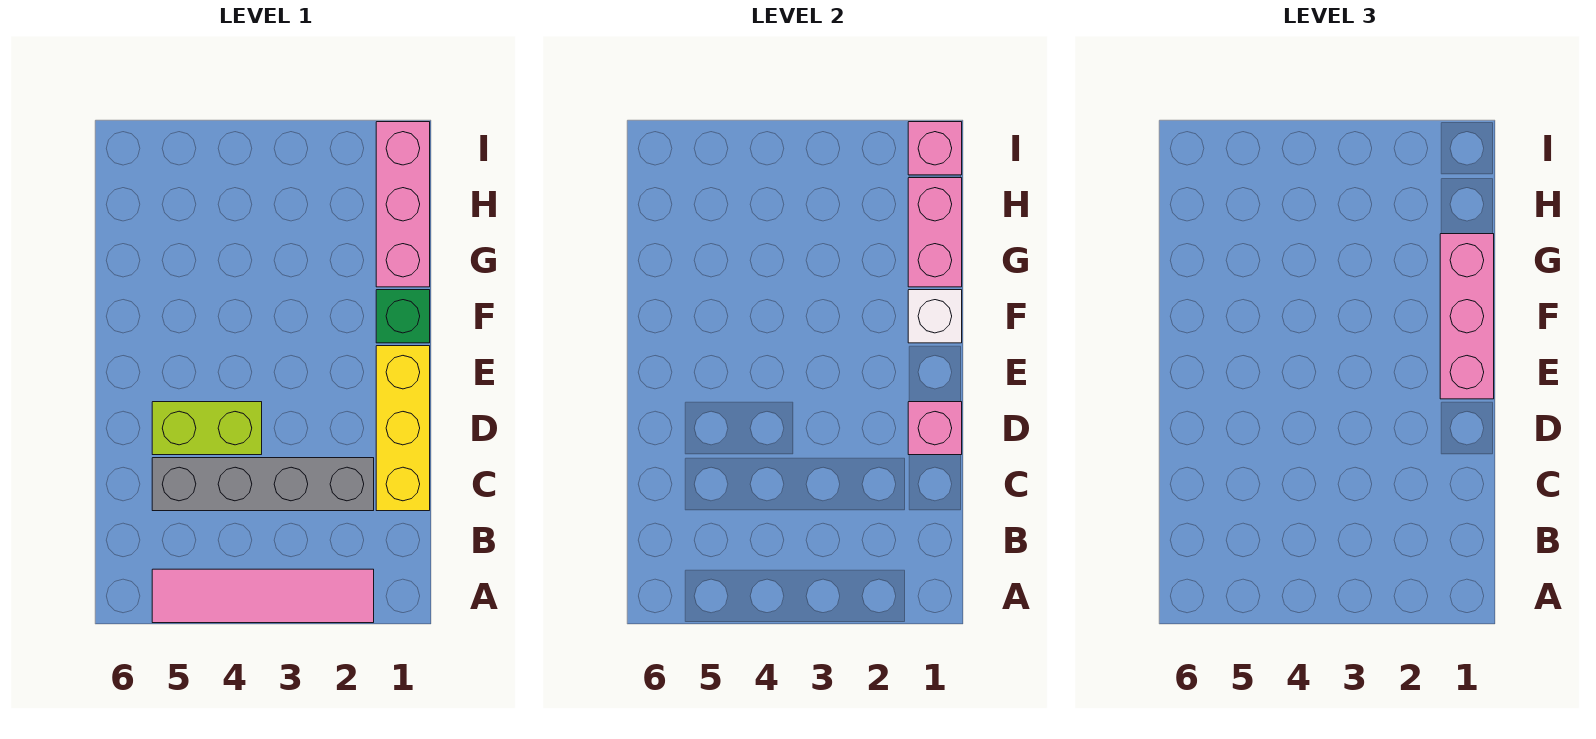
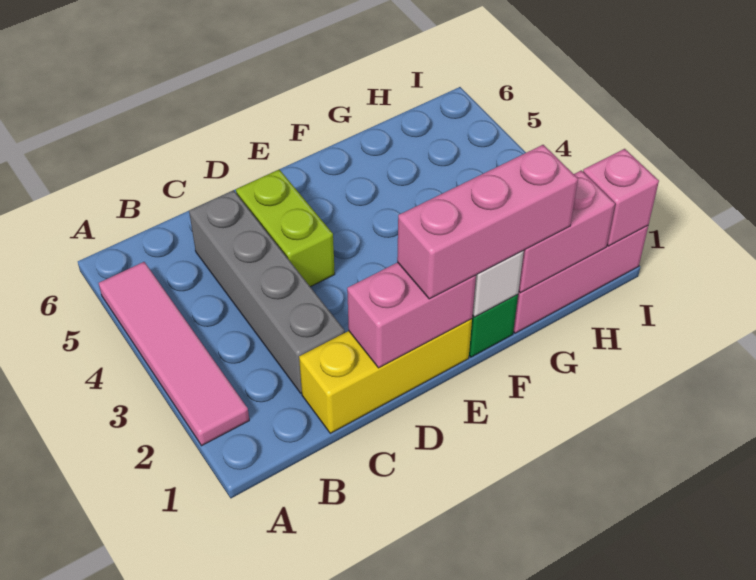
pink 1x1 brick [908,402,962,455] -> pink 1x2 brick [347,262,476,368]

